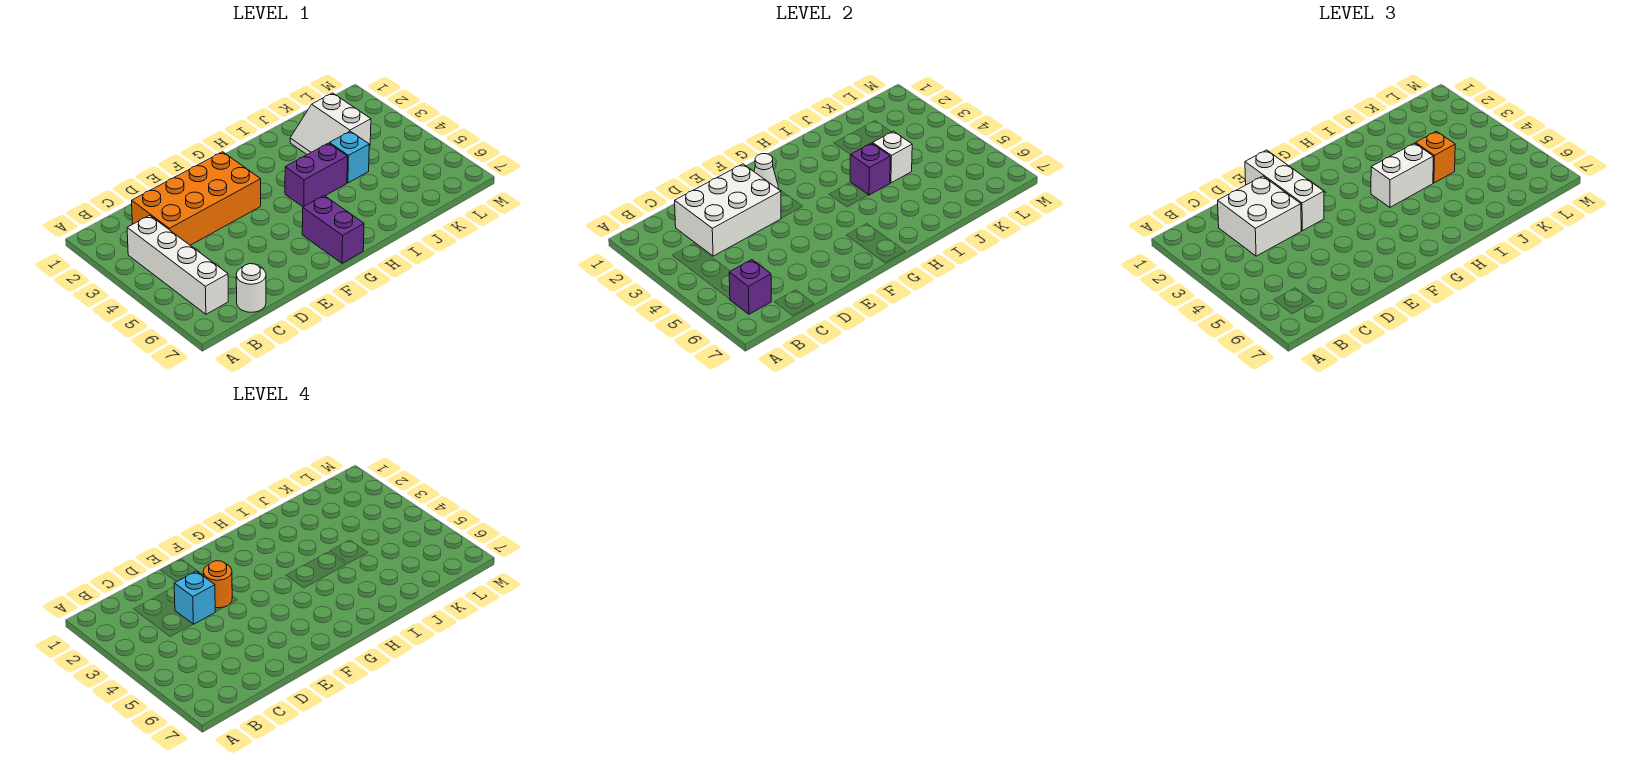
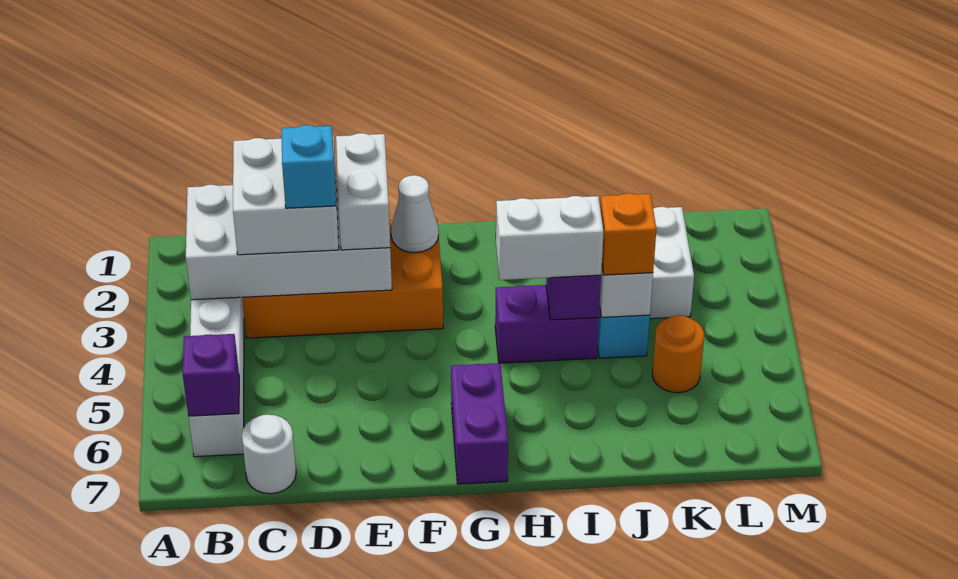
white 2x3 brick [675,164,781,256] -> white 2x4 brick [186,180,392,300]
white 1x3 brick [1245,150,1324,231] -> white 1x2 brick [336,133,390,250]
orange 1x1 round brick [203,561,232,608] -> orange 1x1 round brick moved to [652,315,704,393]

